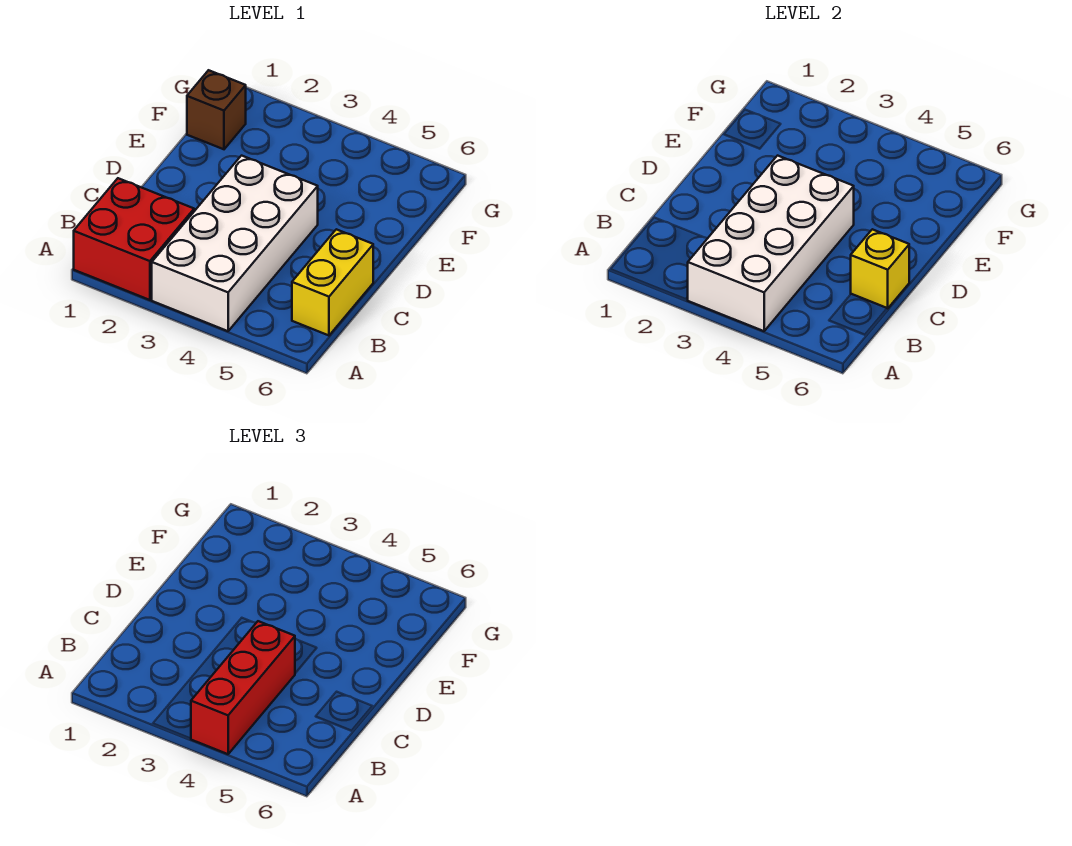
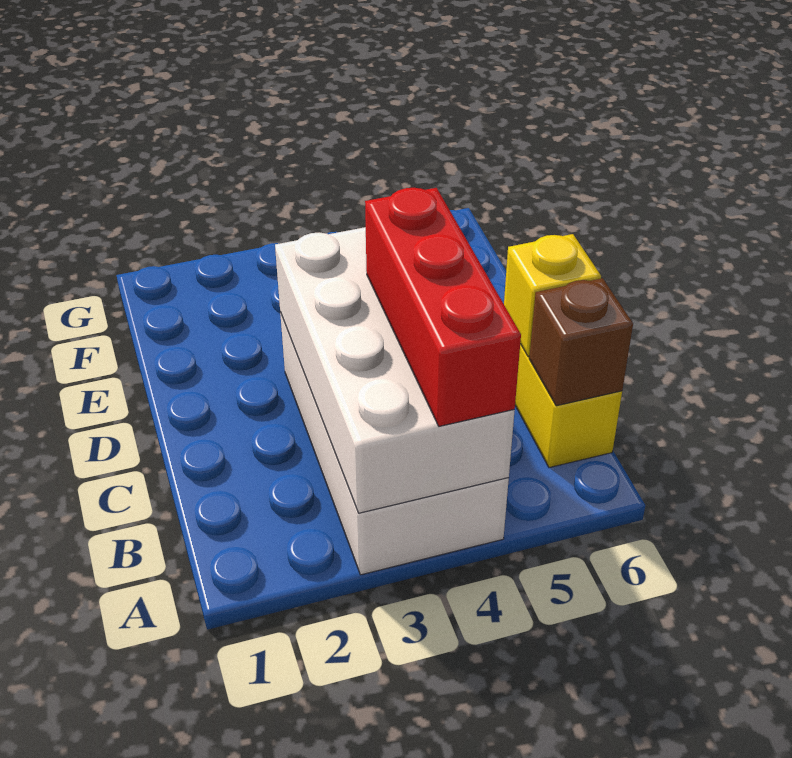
red 2x2 brick [74,178,194,300] -> none
brown 1x1 brick [187,70,246,149] -> brown 1x1 brick moved to [529,278,633,406]

